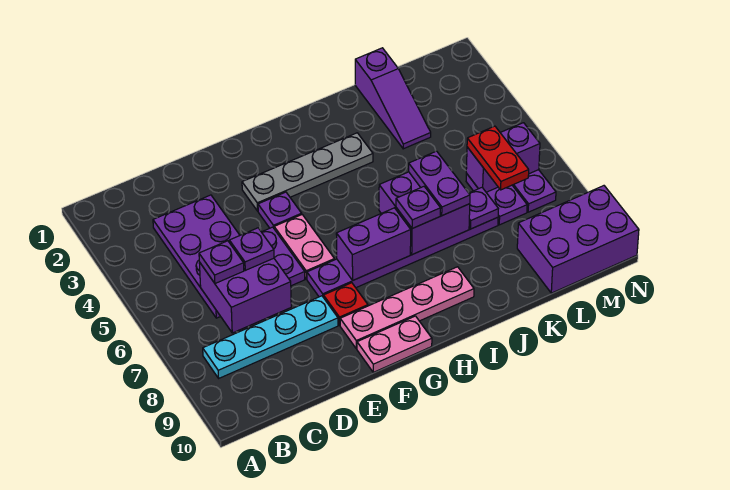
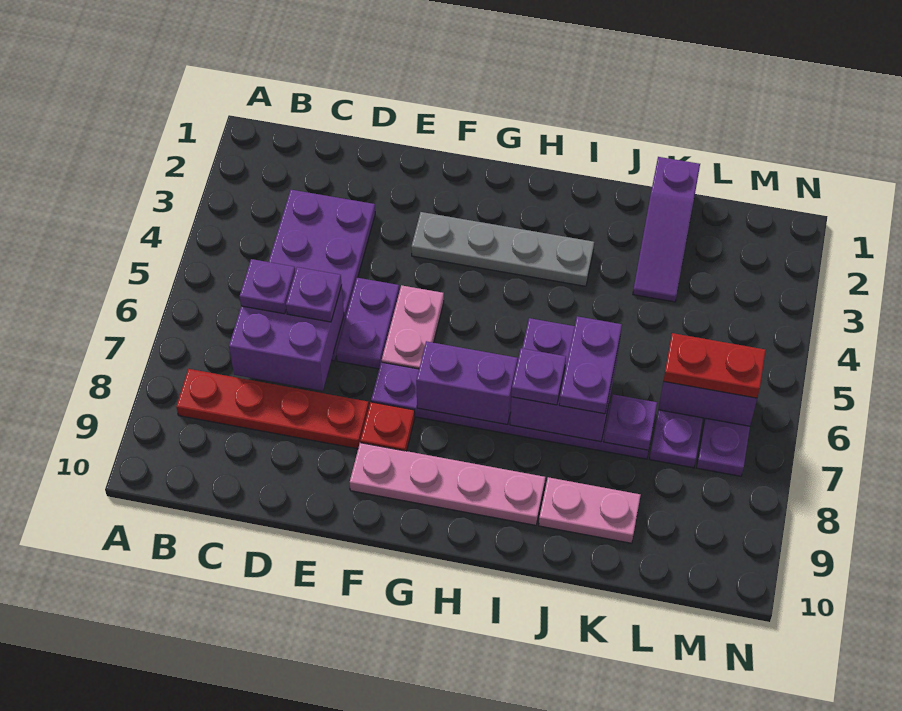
cyan 1x4 plate [203,296,338,378] -> red 1x4 plate [176,369,369,449]
purple 1x1 plate [258,192,302,228] -> none
pink 1x2 plate [357,316,432,372] -> pink 1x2 plate moved to [539,477,641,543]
red 1x2 plate [467,126,529,190] -> red 1x2 plate turned to [663,333,766,398]
purple 2x3 brick [517,186,639,293] -> none

